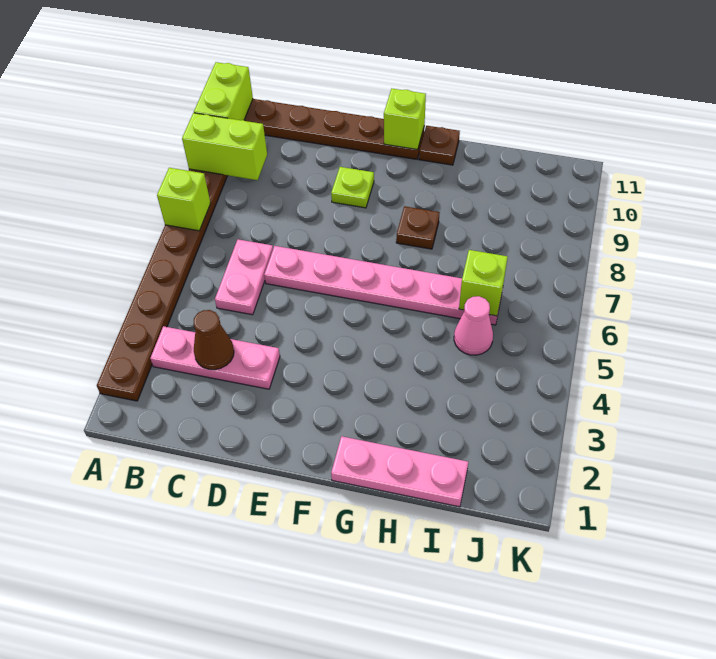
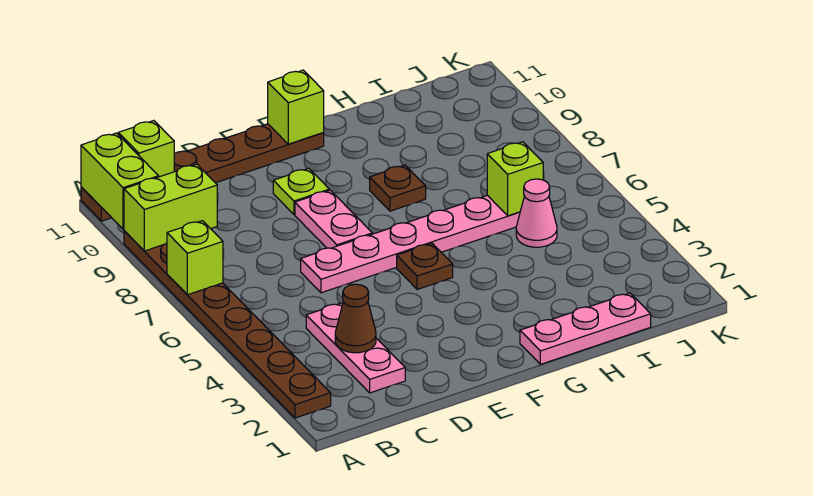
pink 1x3 plate [150,326,280,389] -> pink 1x3 plate turned to [306,303,405,393]
none -> lime 1x1 brick [118,121,174,177]
pink 1x2 plate [215,239,273,315] -> pink 1x2 plate moved to [295,190,372,248]
brown 1x1 plate [419,126,460,165] -> brown 1x1 plate moved to [397,243,453,289]

